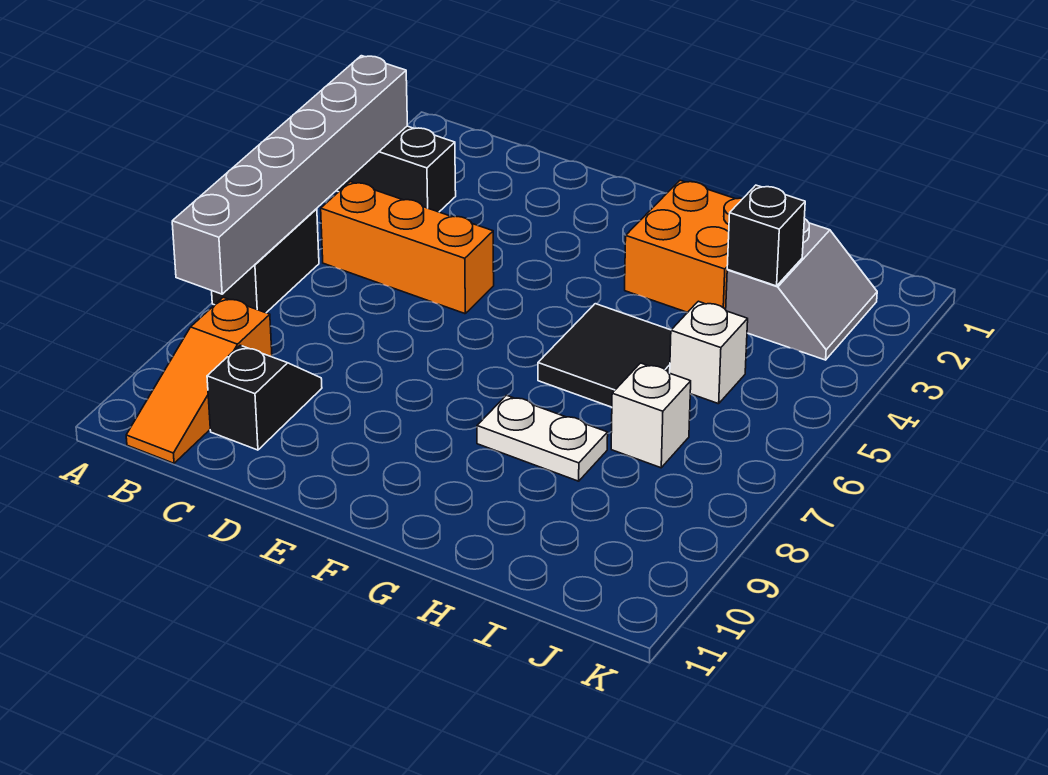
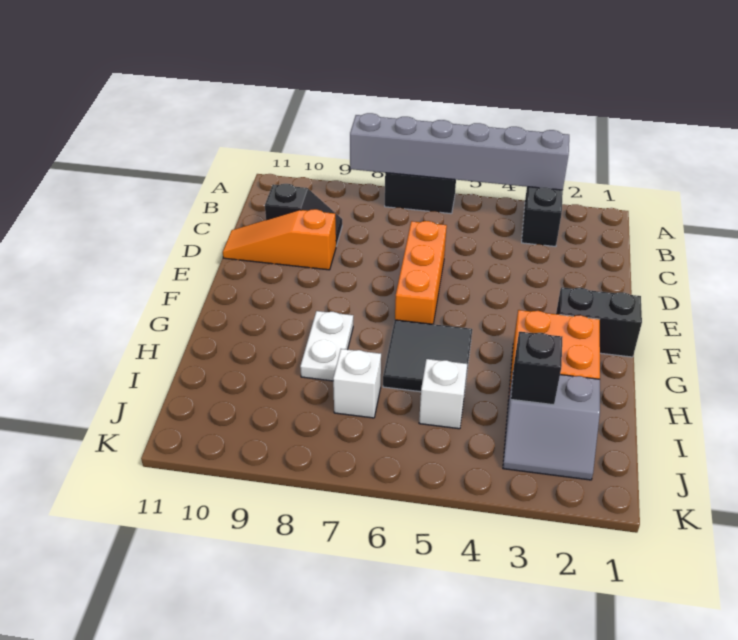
orange 1x3 brick [321,182,494,314] -> orange 1x3 brick moved to [395,221,447,324]
orange 1x3 slope [126,297,272,463] -> orange 1x3 slope moved to [223,209,336,270]
none -> black 1x2 brick [556,287,642,357]

